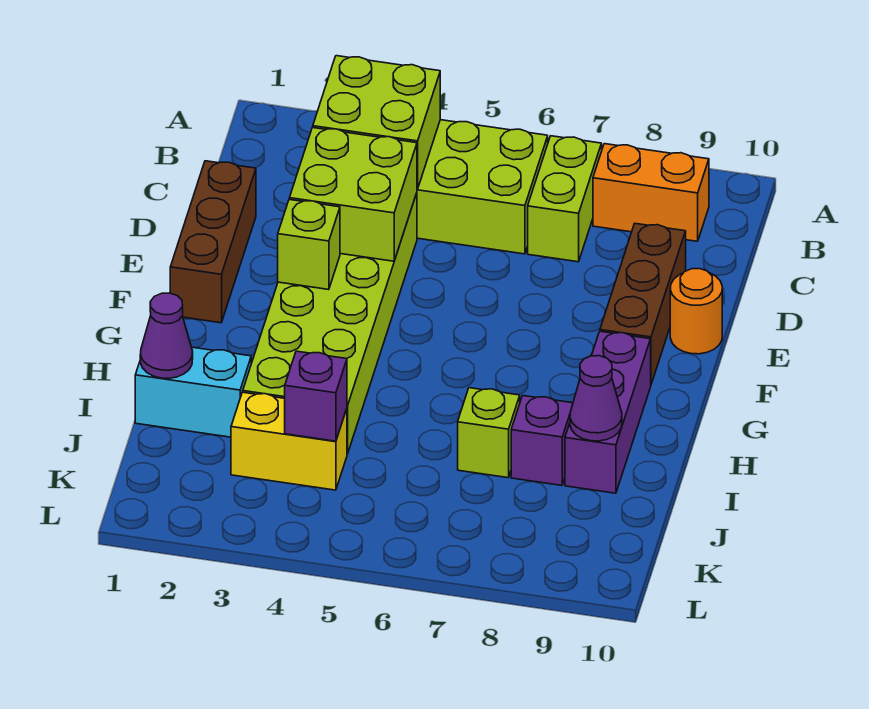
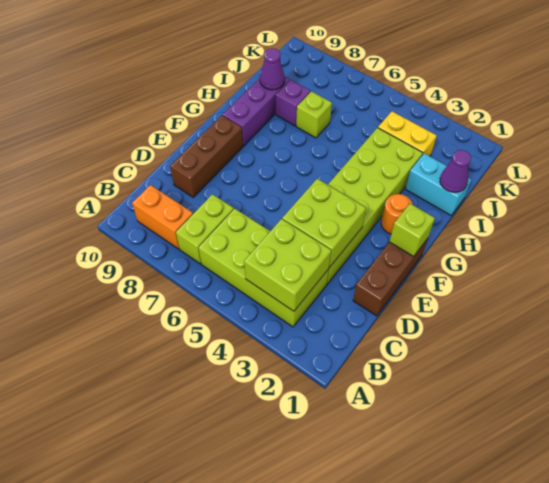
orange 1x1 round brick [670,269,722,354] -> orange 1x1 round brick moved to [381,194,413,234]
lime 1x1 brick [278,200,340,290] -> lime 1x1 brick moved to [389,204,435,257]
purple 1x1 brick [285,351,347,441] -> none

